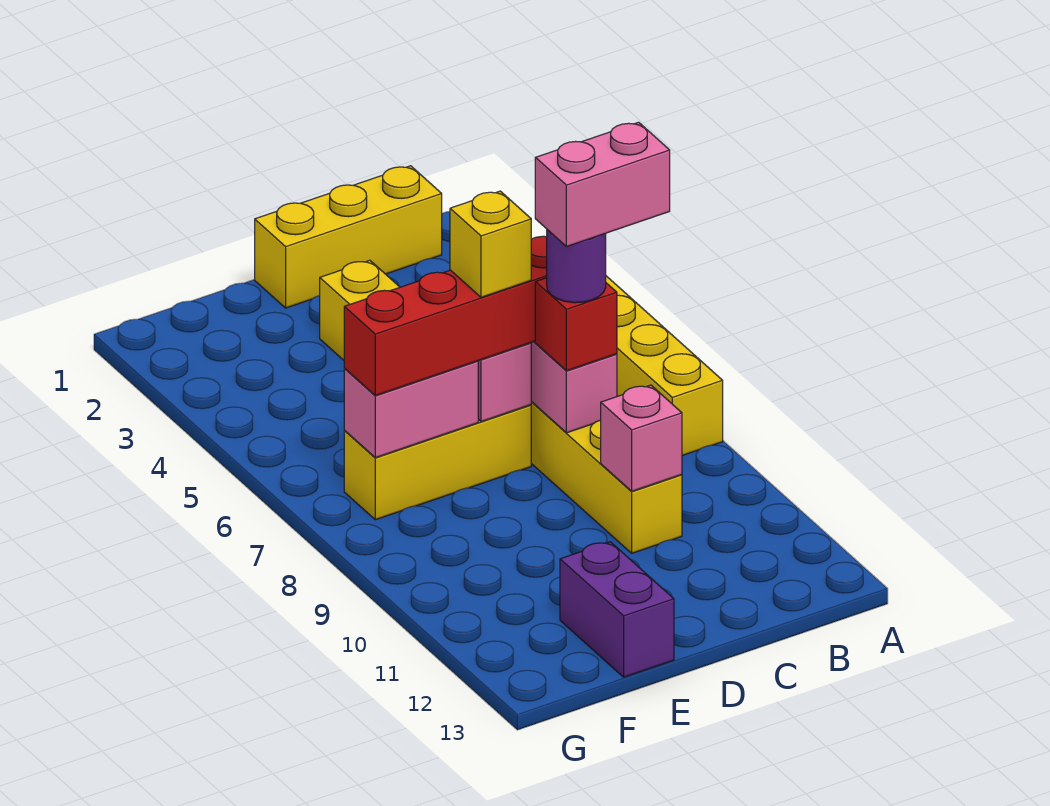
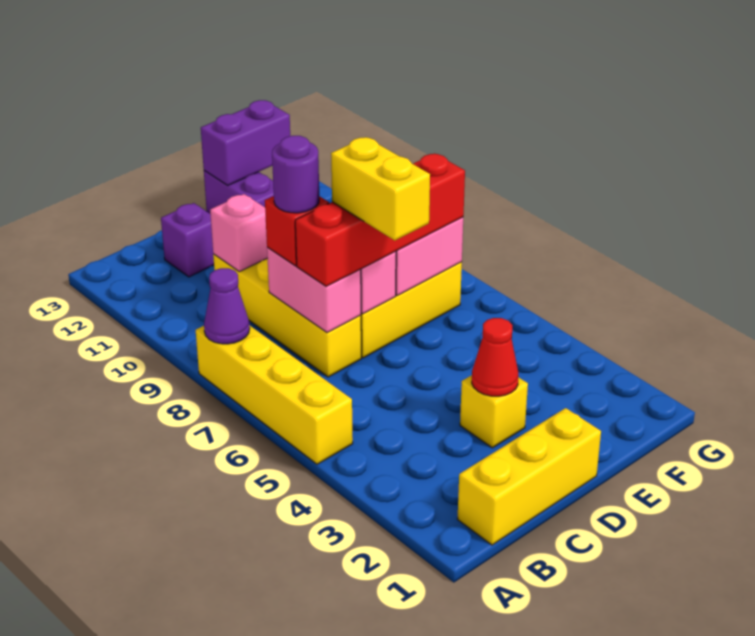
none -> purple 1x1 cone [204,268,250,344]
pink 1x2 brick [535,122,670,247] -> none
none -> purple 1x1 brick [161,203,214,277]
none -> red 1x1 cone [472,318,519,396]
yellow 1x1 brick [450,191,531,297] -> yellow 1x2 brick [331,137,430,240]
none -> purple 1x2 brick [201,100,290,185]

